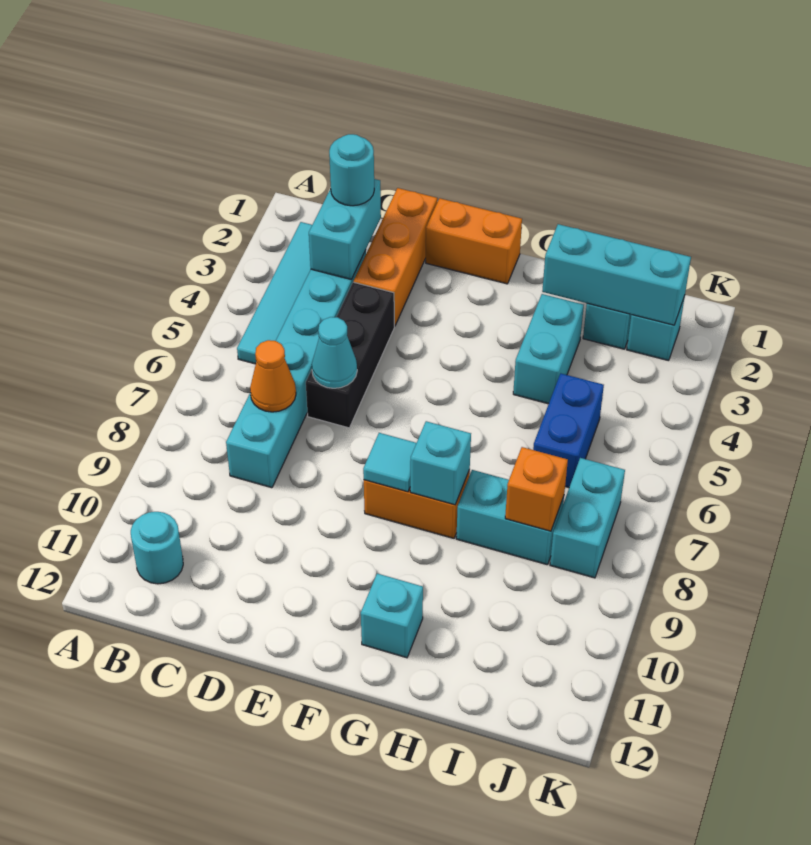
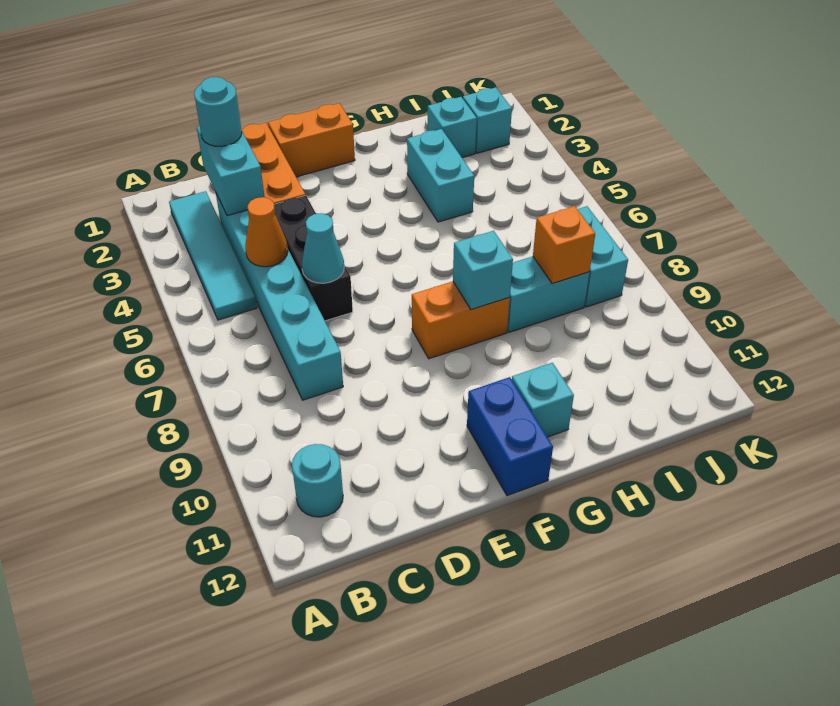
orange 1x1 cone [250,340,296,412] -> orange 1x1 cone moved to [245,197,288,267]
cyan 1x1 tile [363,433,416,492] -> none
cyan 1x3 brick [542,224,691,325] -> none
blue 1x2 brick [533,373,604,488] -> blue 1x2 brick moved to [467,377,553,496]

